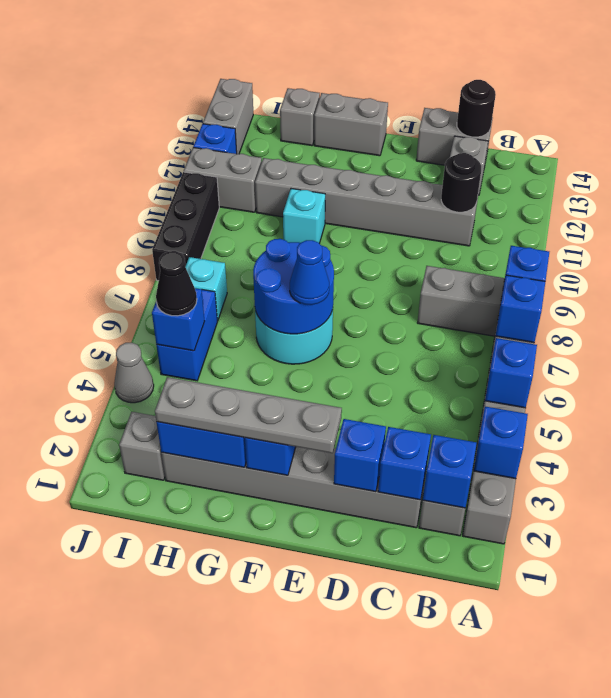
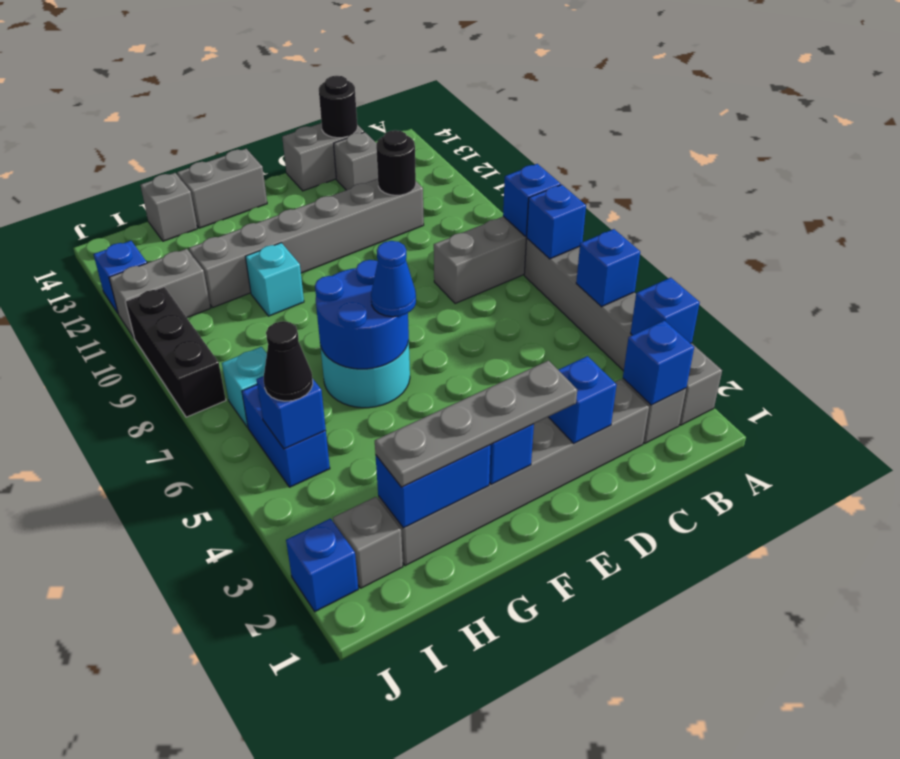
blue 1x1 brick [378,427,431,500] -> blue 1x1 brick moved to [286,518,358,612]
grey 1x1 cone [114,343,154,403] -> none
grey 1x2 brick [203,79,253,154] -> none

